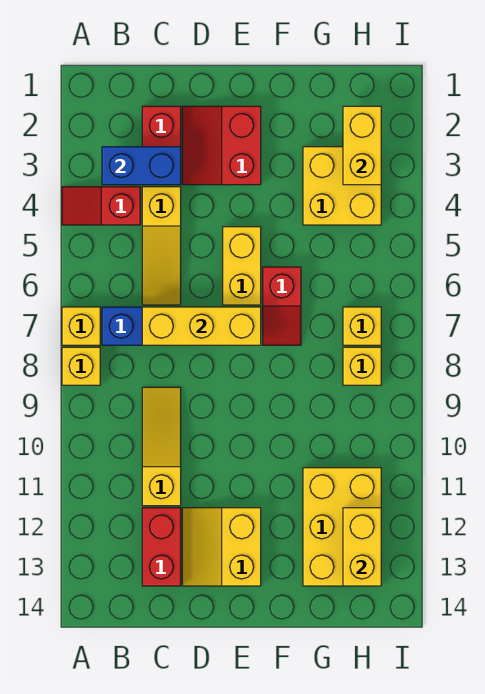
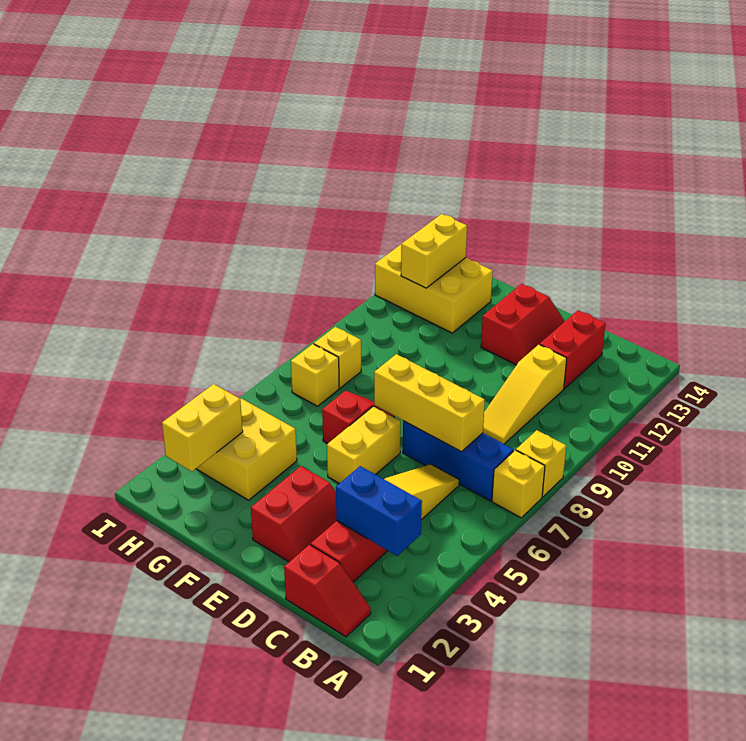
red 1x2 slope [62,187,140,225] -> red 1x2 slope moved to [284,545,371,637]
yellow 2x2 slope [182,508,261,586] -> red 2x2 slope [481,284,565,365]
yellow 2x3 brick [303,468,381,586] -> yellow 2x3 brick turned to [375,245,493,333]

